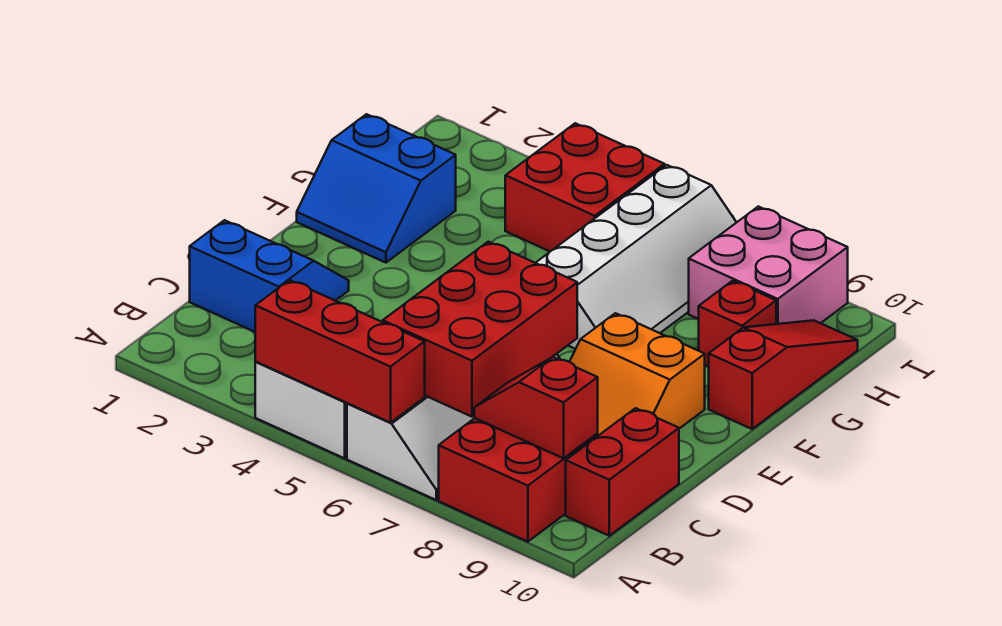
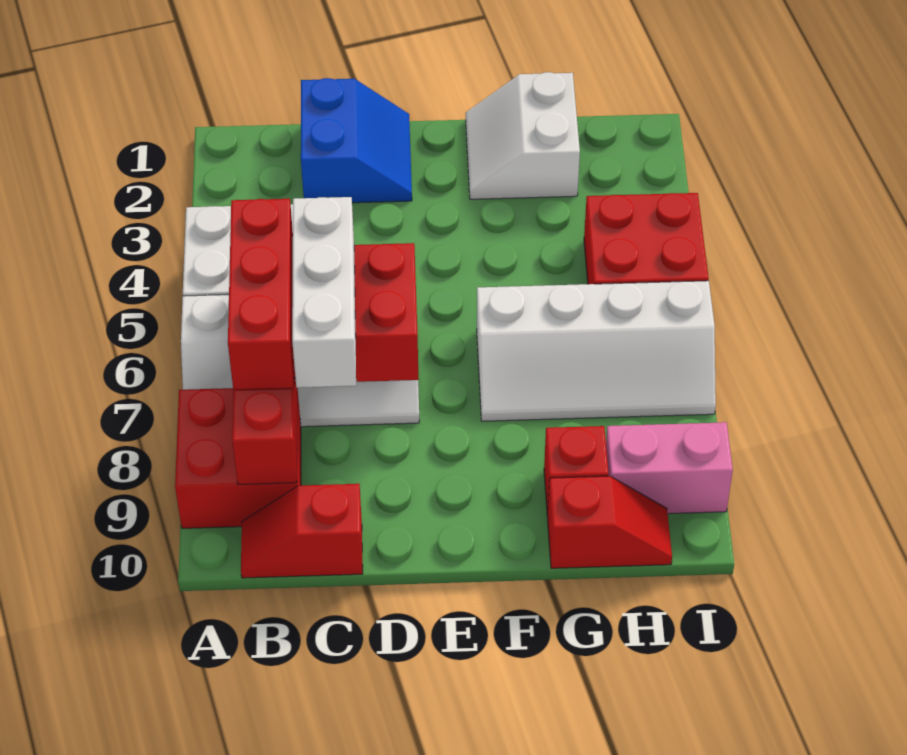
red 1x3 brick [255,280,425,423] -> red 1x3 brick moved to [228,199,293,389]
red 1x2 brick [566,408,679,536] -> red 1x2 slope [241,484,363,578]
none -> white 1x3 brick [292,197,356,388]
orange 2x2 slope [570,313,705,436] -> none
blue 2x2 slope [297,114,456,263] -> white 2x2 slope [466,72,580,199]
red 1x3 slope [709,320,858,429] -> red 1x2 slope [548,476,672,568]
pink 2x2 brick [689,207,848,324] -> pink 1x2 brick [606,422,733,514]

